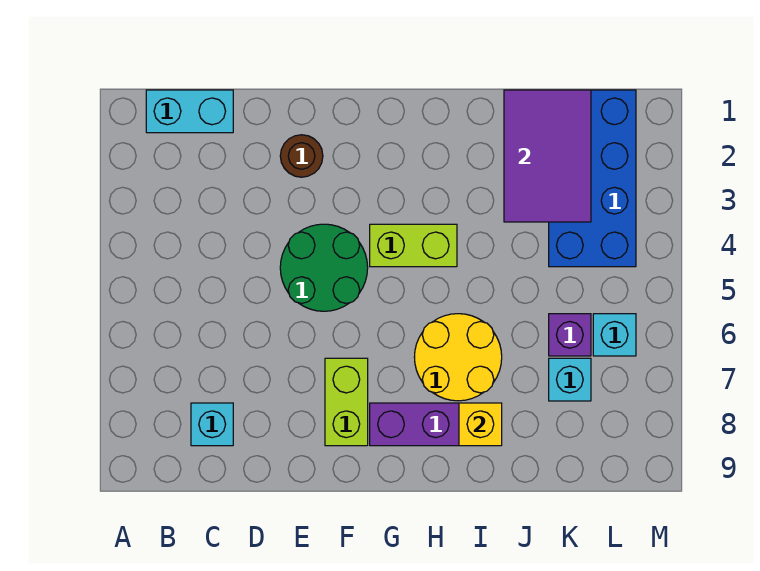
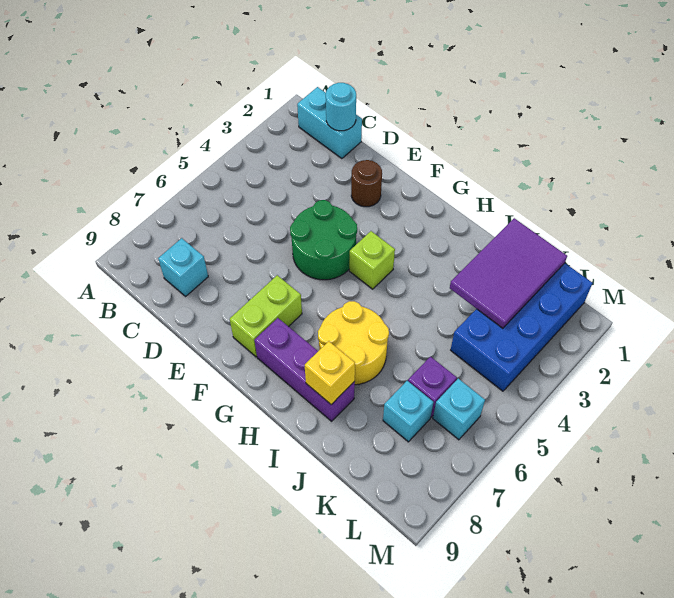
none -> cyan 1x1 round brick [326,83,356,131]
lime 1x2 brick [370,224,457,267] -> lime 1x1 brick [349,231,395,289]

